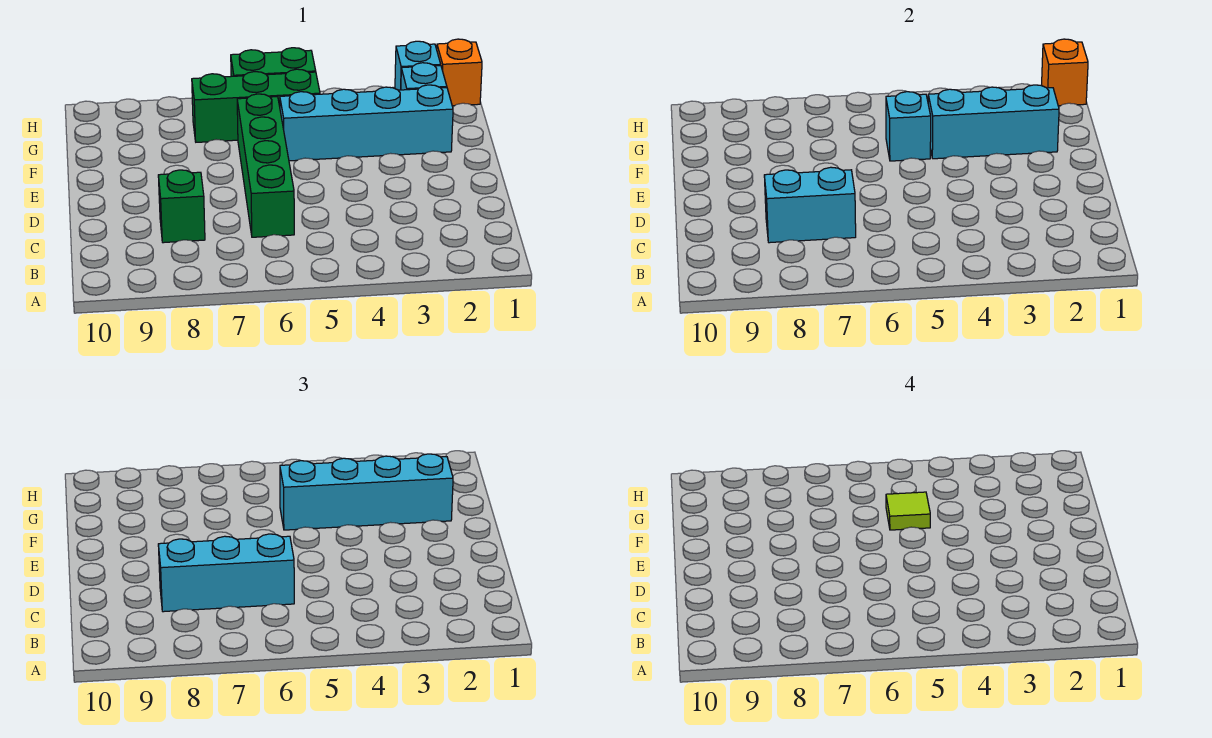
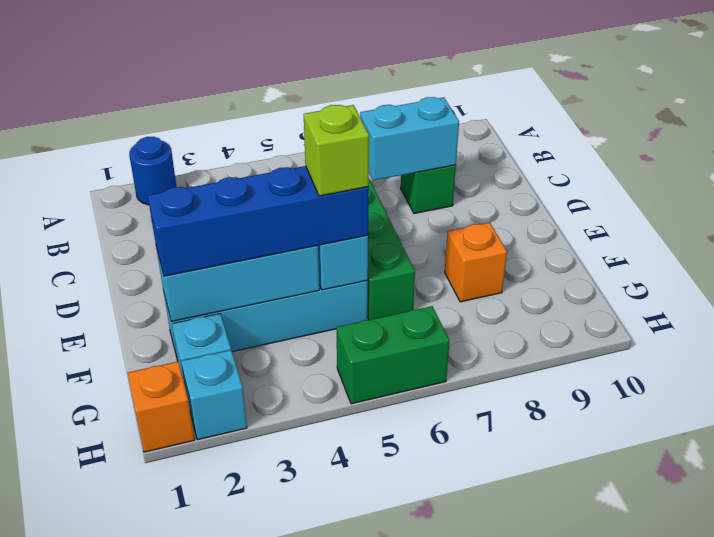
none -> blue 1x1 round brick [129,137,177,205]
cyan 1x3 brick [158,534,294,612] -> none
cyan 1x4 brick [280,454,453,530] -> blue 1x4 brick [148,166,369,276]
lime 1x1 tile [886,492,930,530] -> lime 1x1 brick [304,105,369,196]
green 1x3 brick [192,69,320,142] -> none
orange 1x1 brick [1042,39,1088,106] -> orange 1x1 brick moved to [445,223,507,302]

